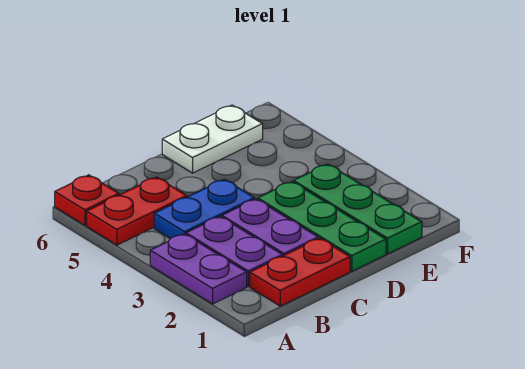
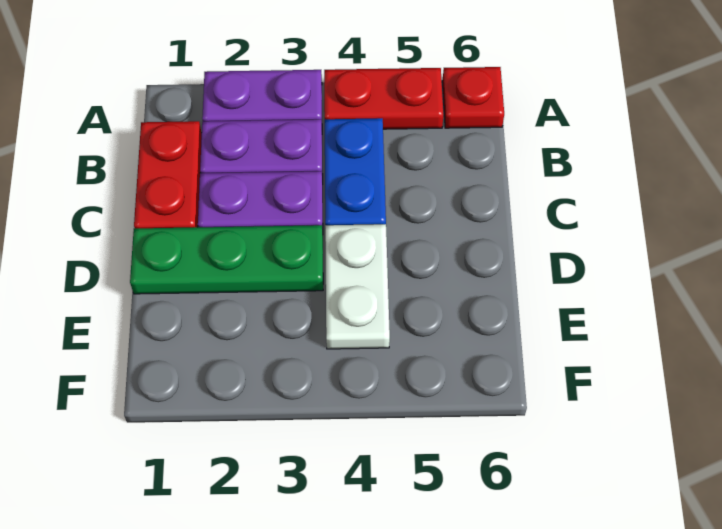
red 1x2 plate [87,177,187,245] -> red 1x2 plate turned to [324,68,444,129]
white 1x2 plate [162,105,263,173] -> white 1x2 plate moved to [325,224,390,349]
green 1x3 plate [294,164,422,254] -> none

